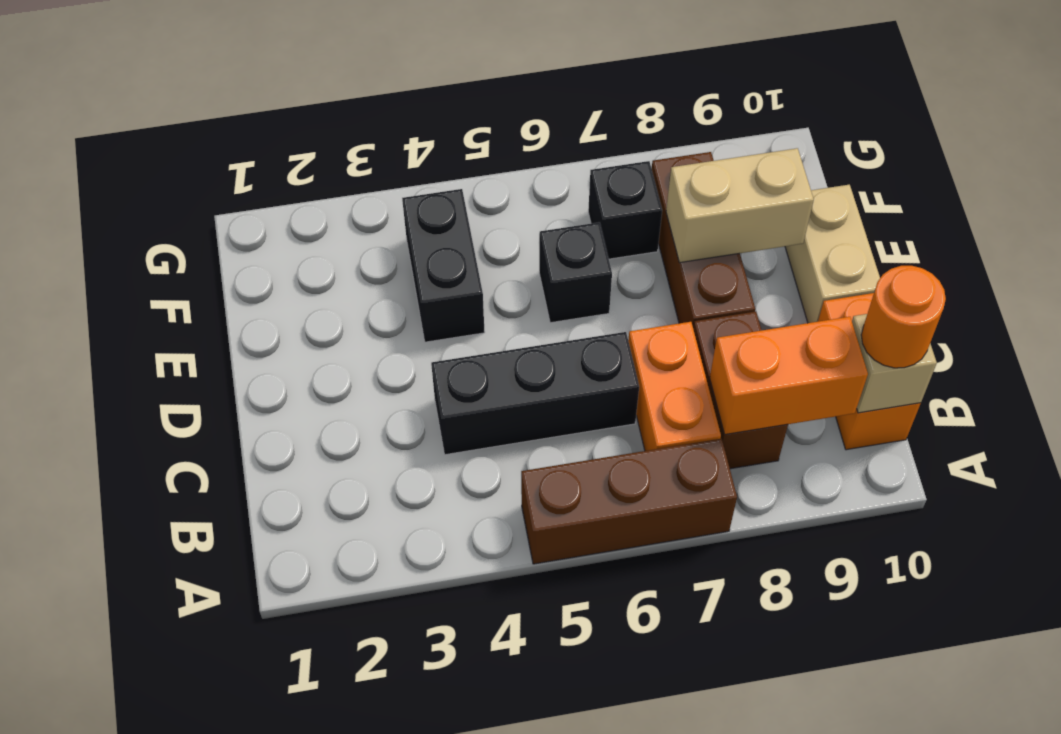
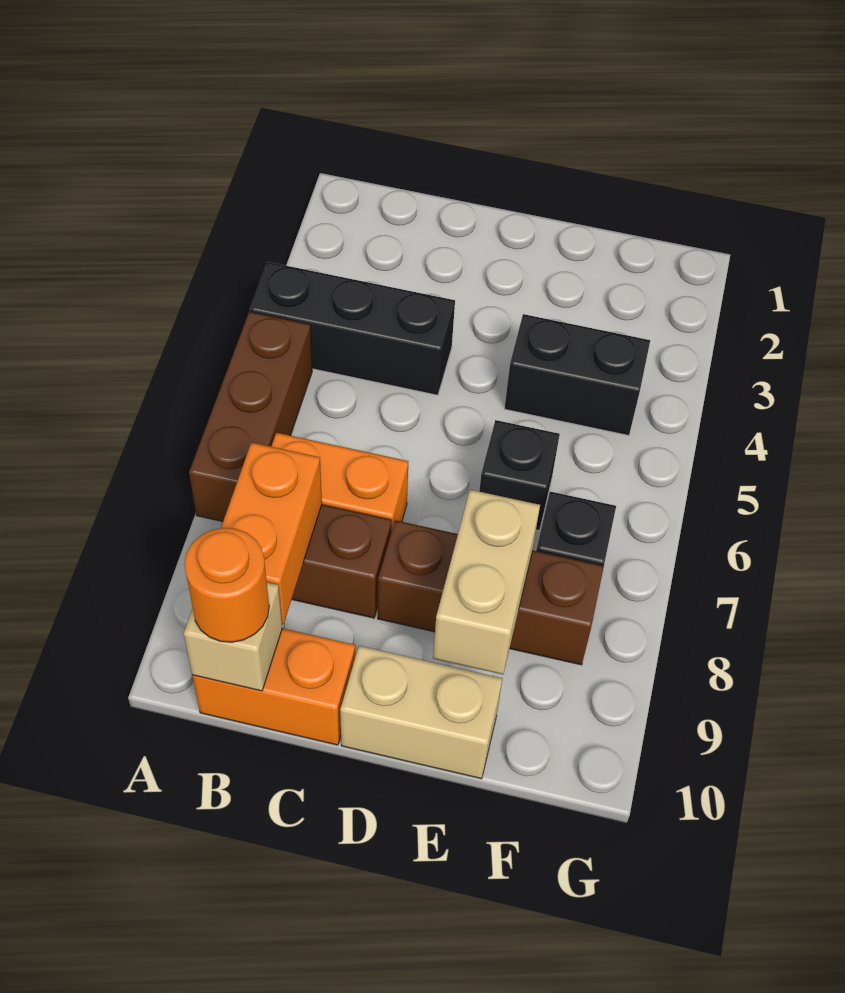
black 1x3 brick [431,332,639,455] -> black 1x3 brick turned to [250,262,455,395]

